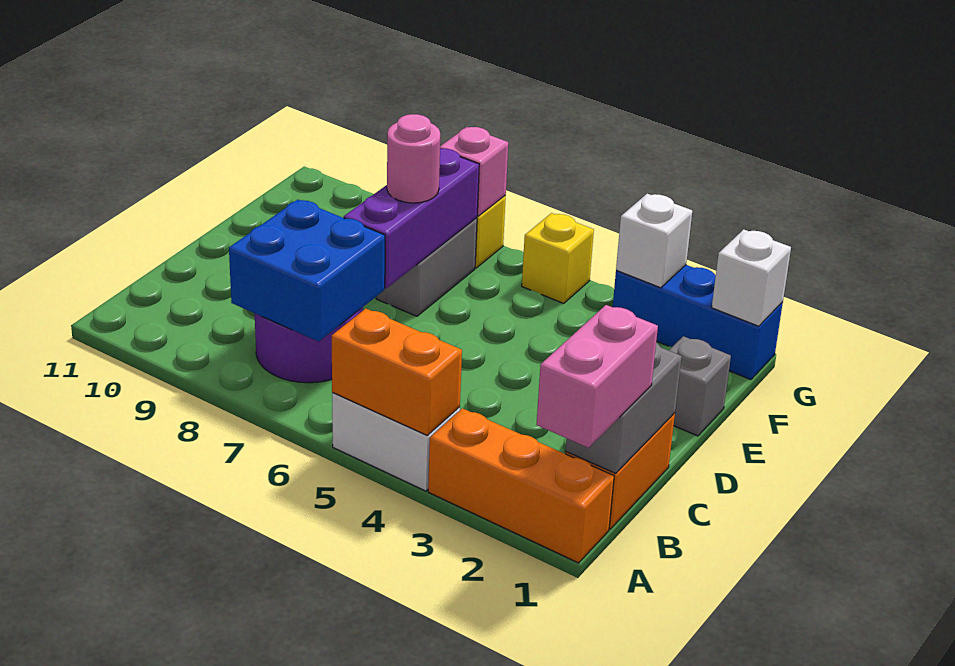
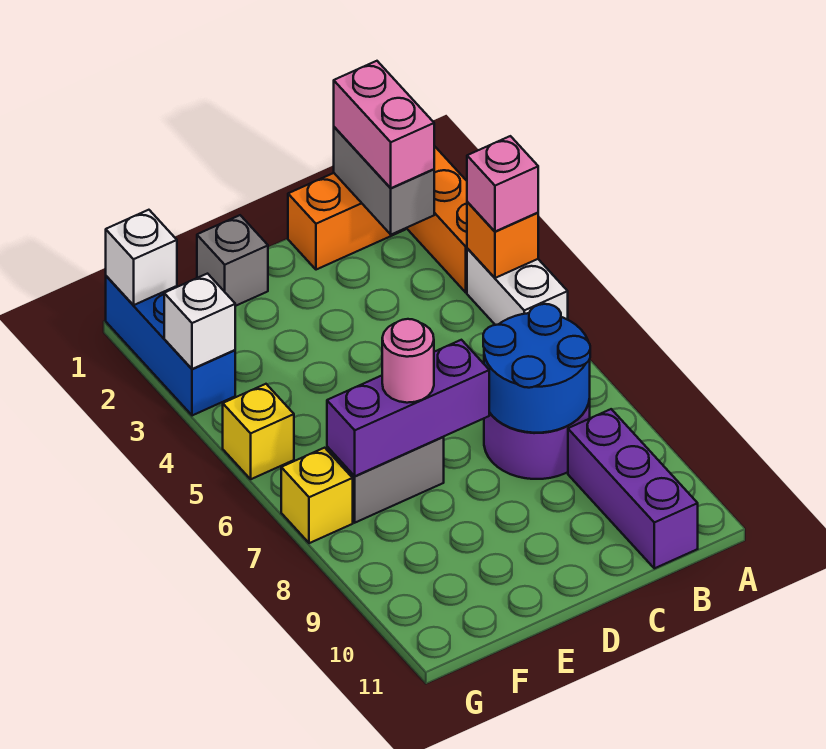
pink 1x2 brick [536,305,658,448] -> pink 1x2 brick turned to [334,61,434,188]
orange 1x2 brick [332,309,462,436] -> orange 1x1 brick [467,202,538,278]
grey 1x2 brick [566,343,682,473] -> grey 1x2 brick turned to [334,127,434,235]
blue 2x2 brick [229,200,385,342] -> blue 2x2 round brick [483,304,590,433]
none -> purple 1x3 brick [568,409,698,568]
pink 1x1 brick [440,127,508,216] -> pink 1x1 brick moved to [467,136,538,232]

